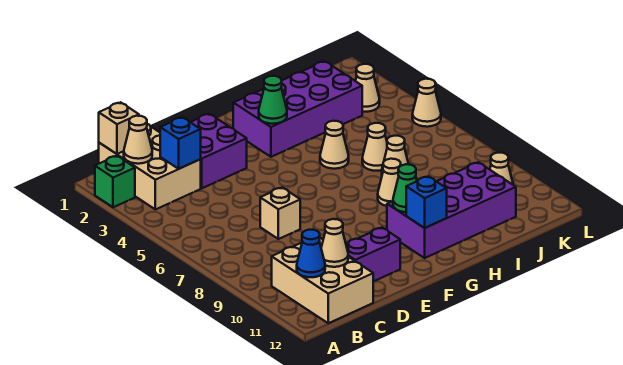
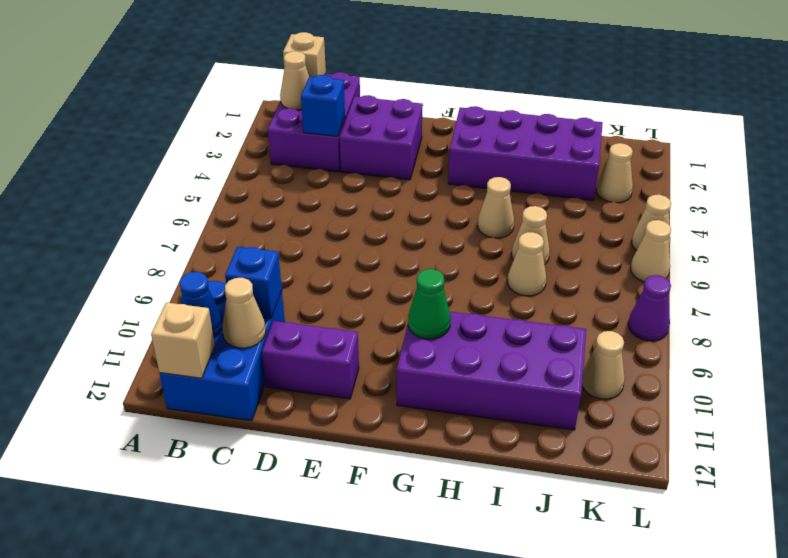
green 1x1 brick [95,156,135,207] -> none
tan 2x3 brick [99,124,201,209] -> purple 2x3 brick [268,72,360,172]
tan 2x3 brick [272,238,373,323] -> blue 2x3 brick [160,281,285,421]
tan 1x1 brick [260,188,300,239] -> tan 1x1 brick moved to [151,302,215,378]
green 1x1 cone [259,76,287,124] -> none
blue 1x1 brick [406,176,447,228] -> blue 1x1 brick moved to [225,247,282,319]
tan 1x1 cone [378,159,401,206] -> tan 1x1 cone moved to [631,220,671,282]
none -> purple 1x1 cone [628,275,671,341]

